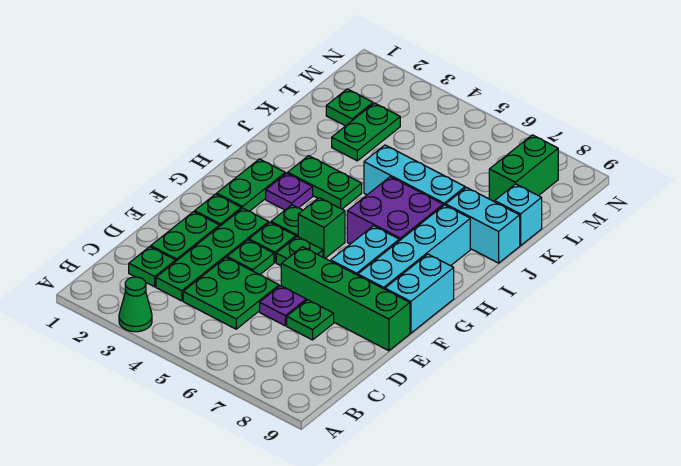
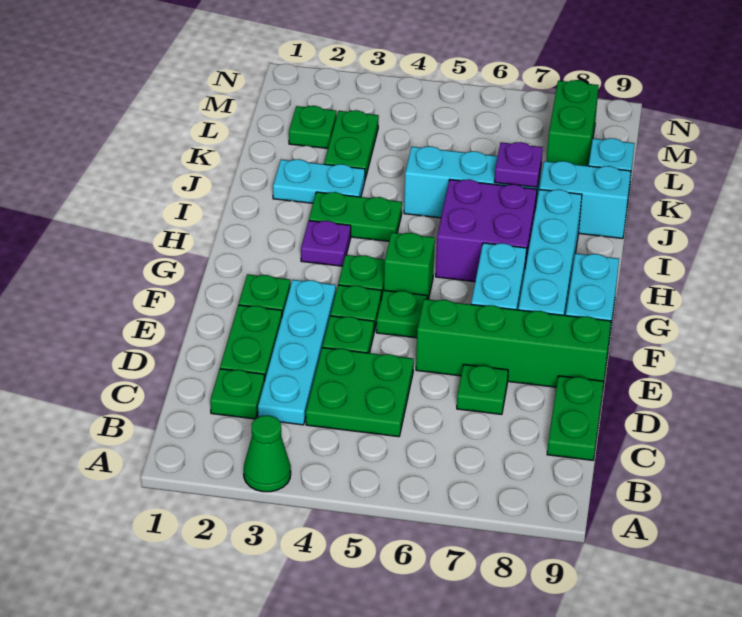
green 1x4 plate [156,208,269,301] -> cyan 1x4 plate [258,280,336,425]
purple 1x1 plate [260,286,306,326] -> purple 1x1 plate moved to [495,142,543,187]
green 1x2 plate [217,159,285,211] -> green 1x2 plate moved to [547,376,604,460]
none -> cyan 1x2 plate [273,159,365,203]

